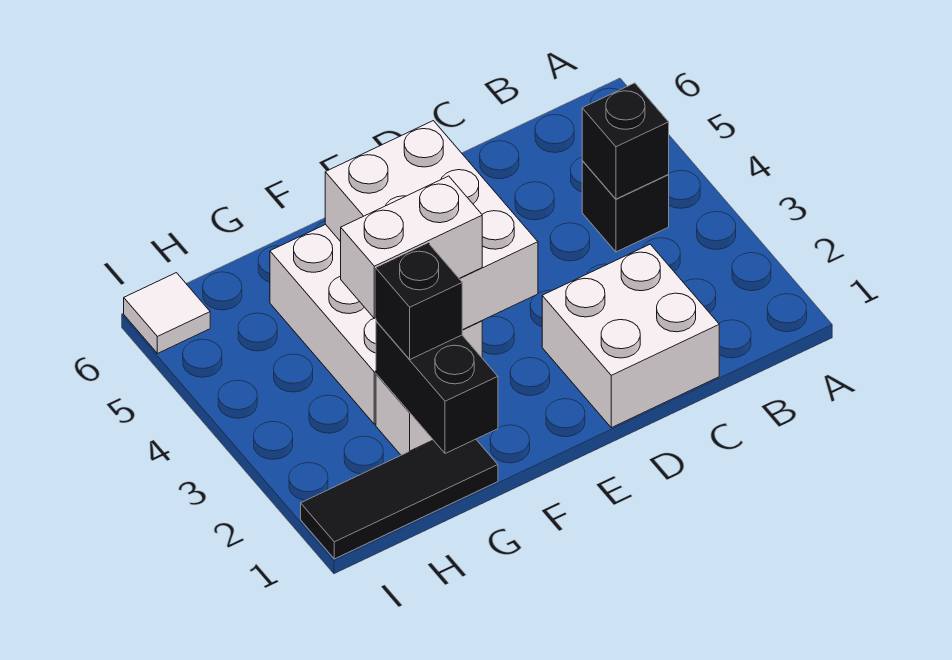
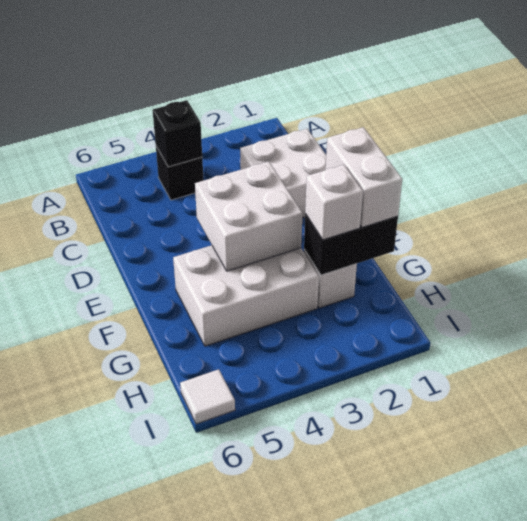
white 2x3 brick [325,121,538,330] -> white 2x2 brick [195,161,303,271]
white 1x2 brick [341,176,482,318] -> white 1x2 brick moved to [326,127,402,227]
black 1x3 tile [301,439,498,559] -> none
black 1x1 brick [376,243,462,359] -> white 1x1 brick [305,165,363,240]

